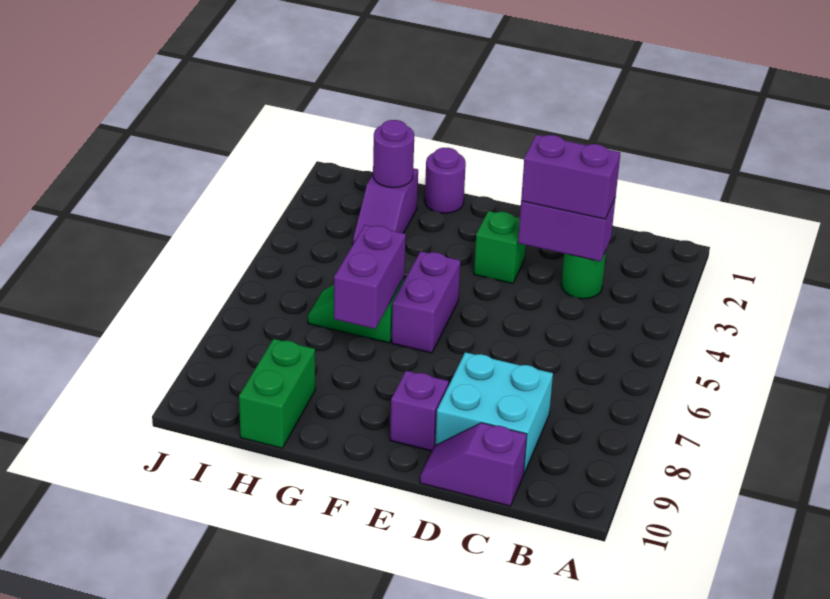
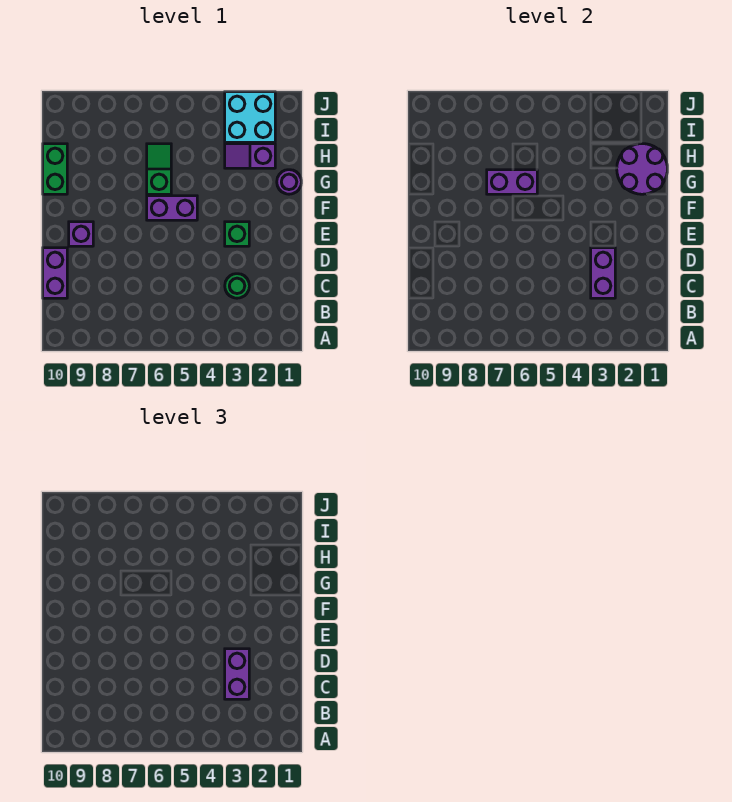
cyan 2x2 brick [435,352,553,473] -> cyan 2x2 brick moved to [225,92,275,142]
purple 1x2 slope [420,423,527,506] -> purple 1x2 brick [43,248,67,298]
purple 1x1 round brick [373,120,414,188] -> purple 2x2 round brick [617,144,667,194]
green 1x2 brick [239,339,315,448] -> green 1x2 brick turned to [43,144,67,194]

